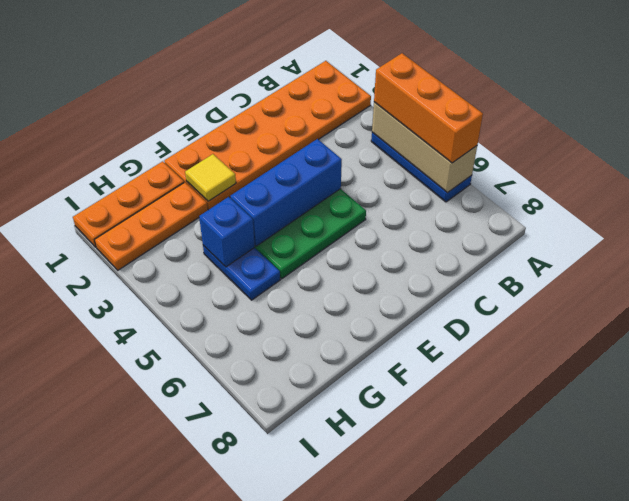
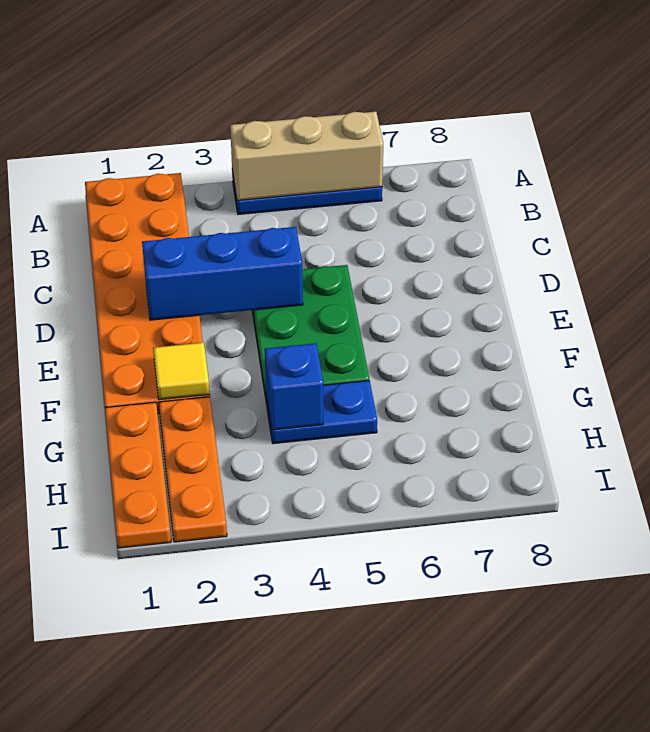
orange 1x3 brick [374,53,483,163] -> none
blue 1x3 brick [230,139,342,246] -> blue 1x3 brick turned to [142,227,303,320]

